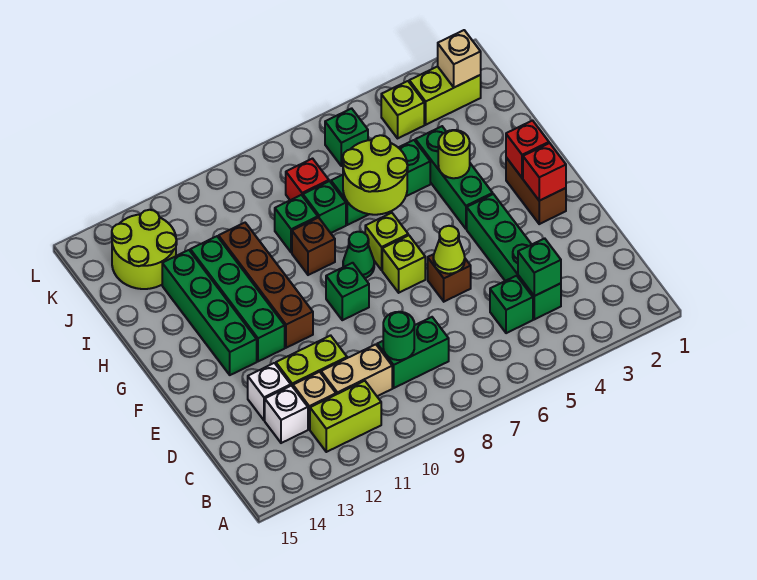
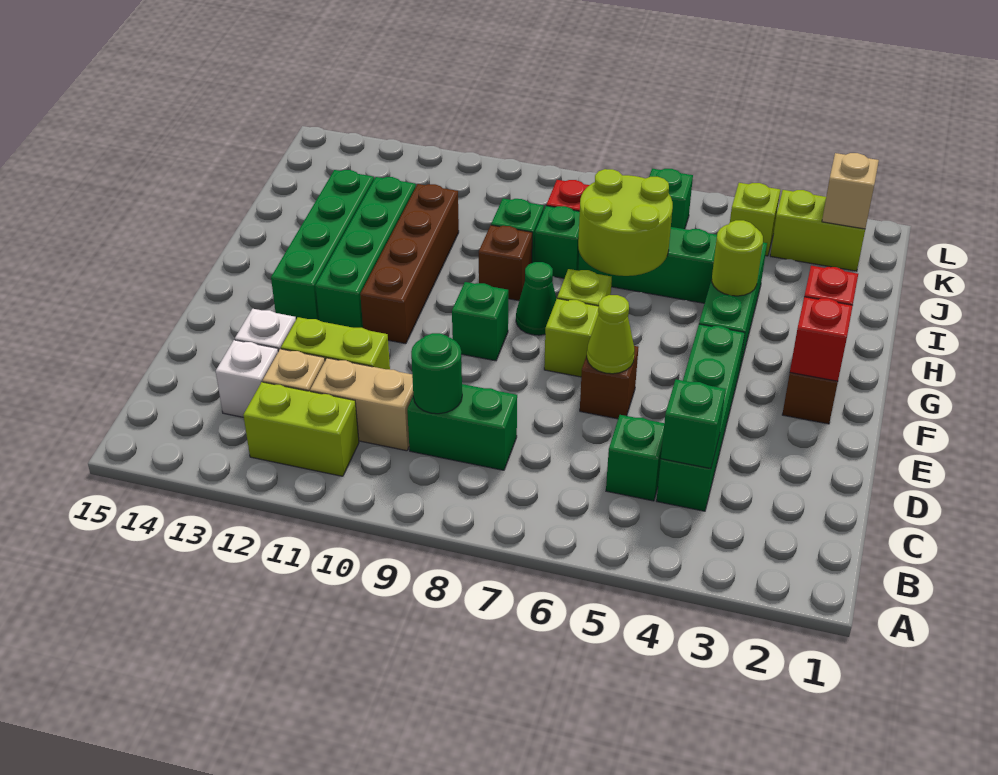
lime 2x2 round brick [112,210,177,289] -> none

